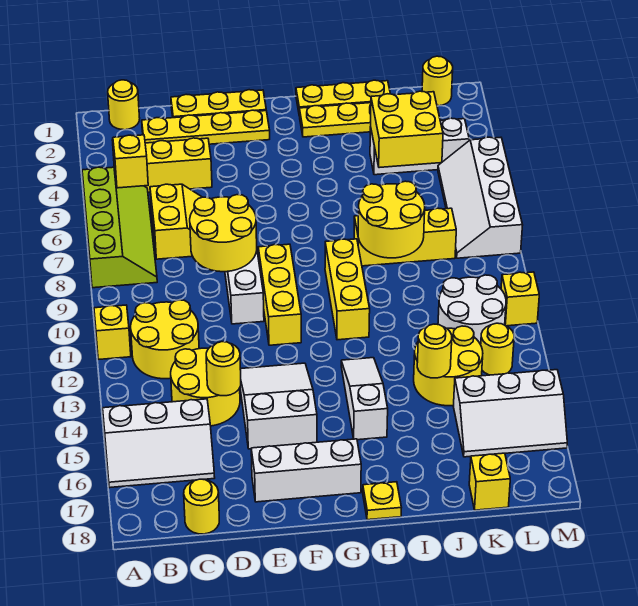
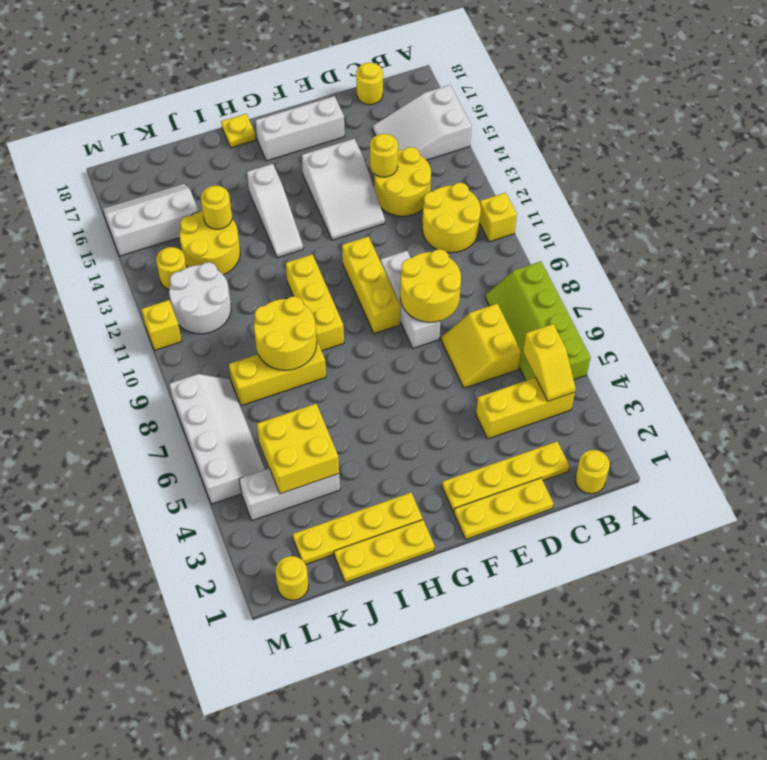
white 2x3 slope [103,399,215,488] -> white 2x3 slope turned to [373,85,471,160]
yellow 1x1 brick [469,453,510,510] -> none

